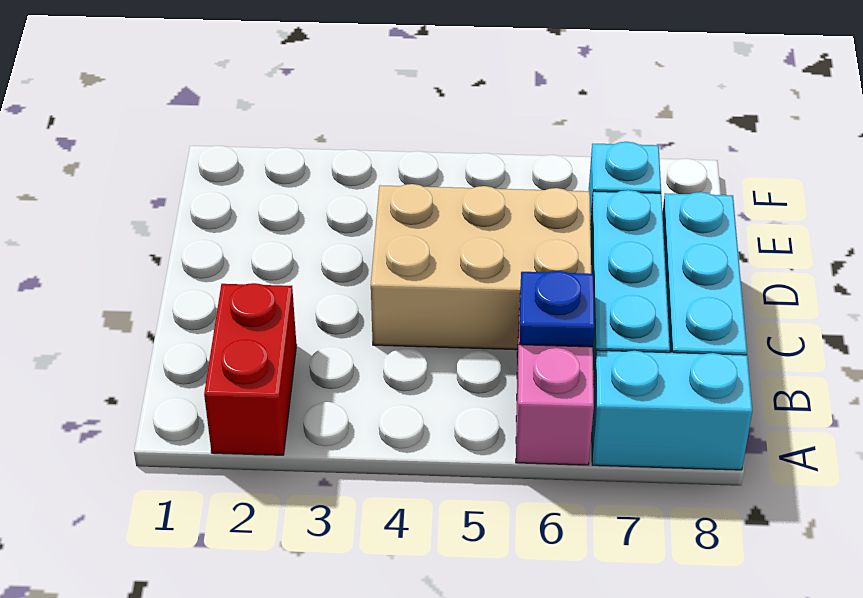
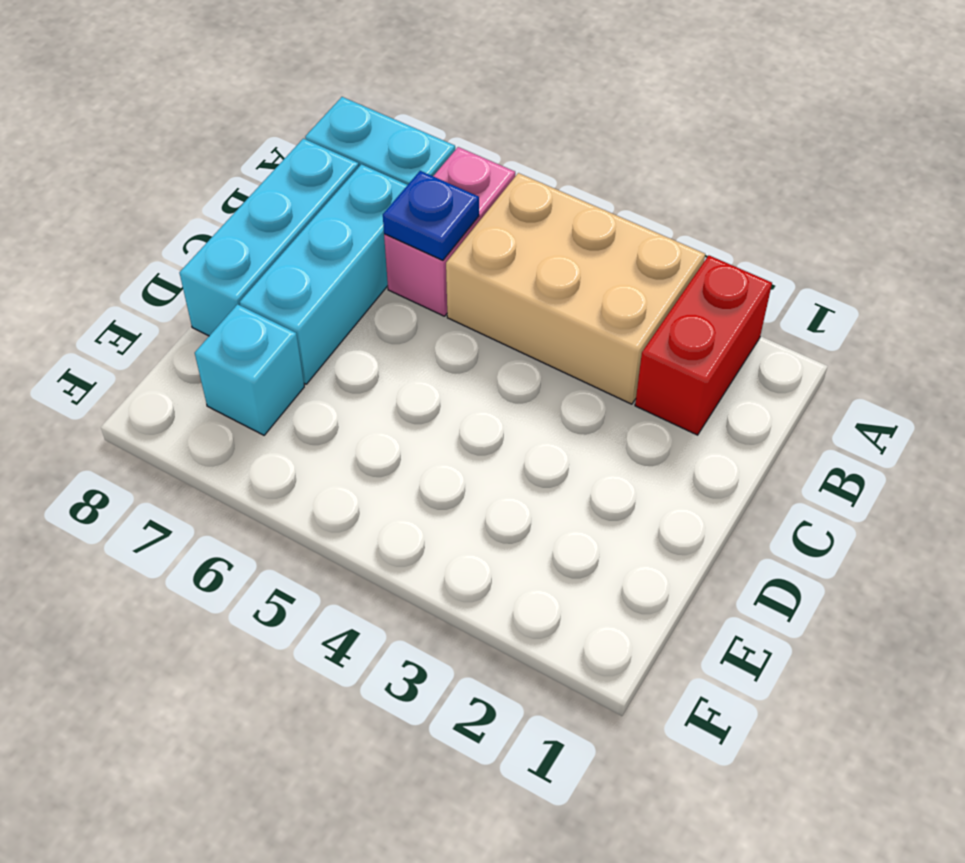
tan 2x3 brick [371,184,591,350] -> tan 2x3 brick moved to [446,173,705,404]

